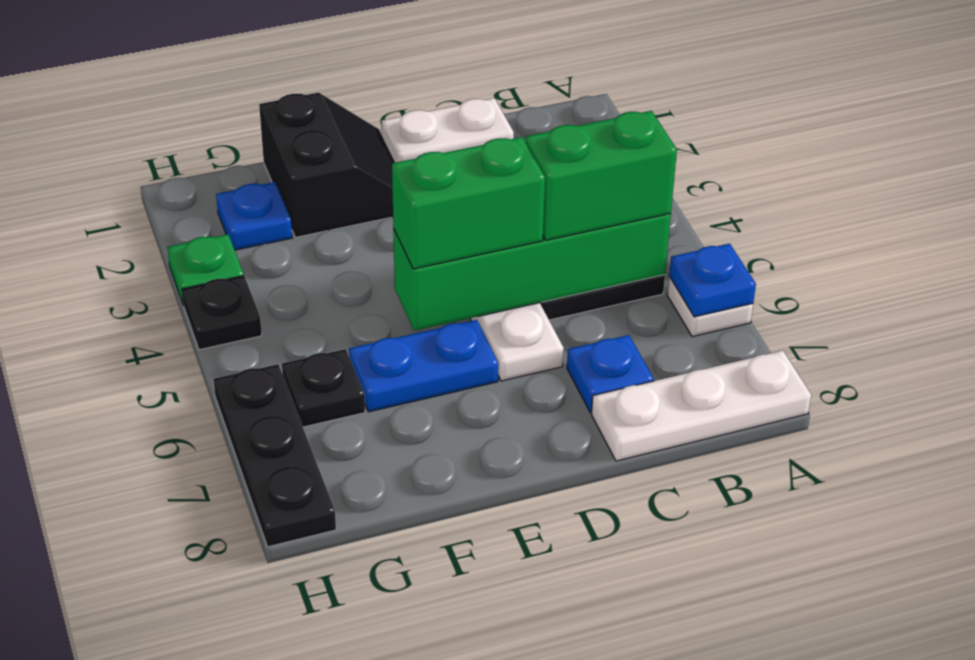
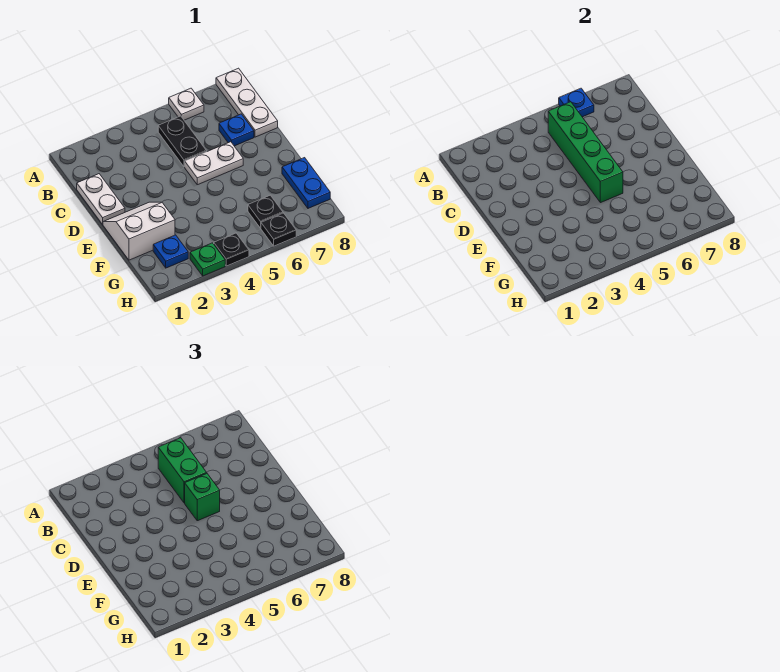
green 1x2 brick [392,137,545,269] -> green 1x1 brick [185,474,220,521]
black 2x2 slope [259,93,395,237] -> white 2x2 slope [103,202,175,260]
blue 1x2 plate [349,320,498,412] -> blue 1x2 plate moved to [282,158,330,208]
black 1x3 plate [214,364,336,547] -> black 1x1 plate [261,213,296,246]

